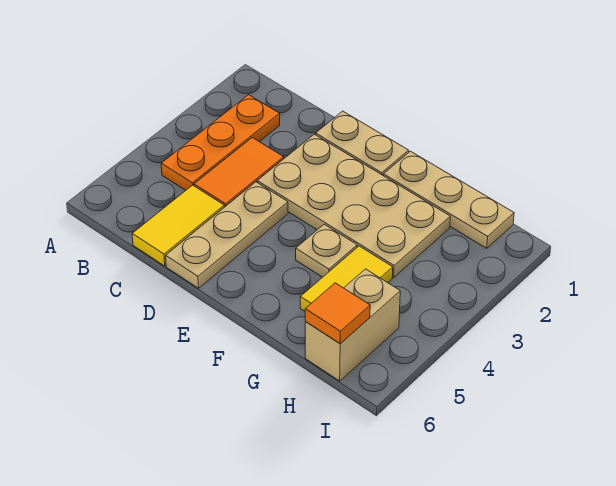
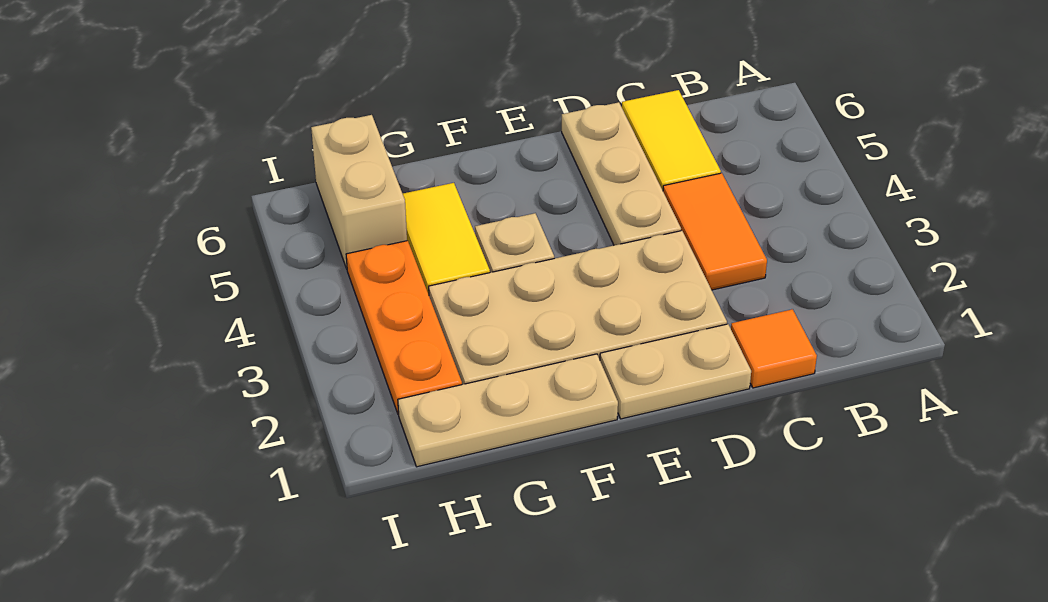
orange 1x3 plate [161,95,280,190] -> orange 1x3 plate moved to [346,241,462,415]
orange 1x1 tile [305,283,370,344] -> orange 1x1 tile moved to [731,309,817,388]

